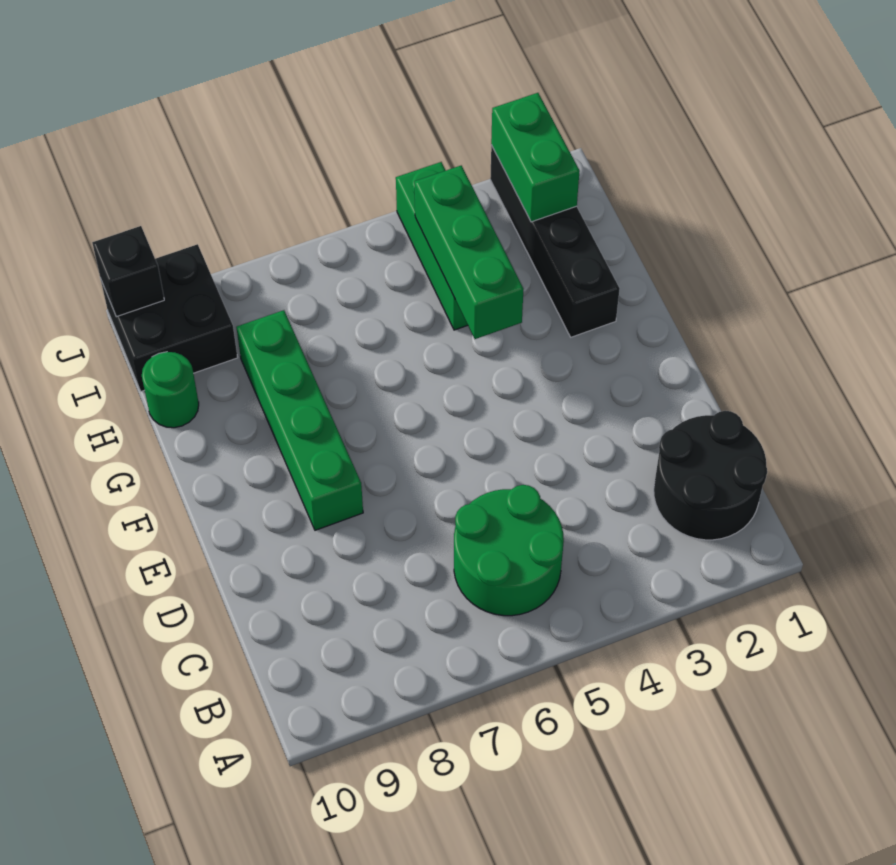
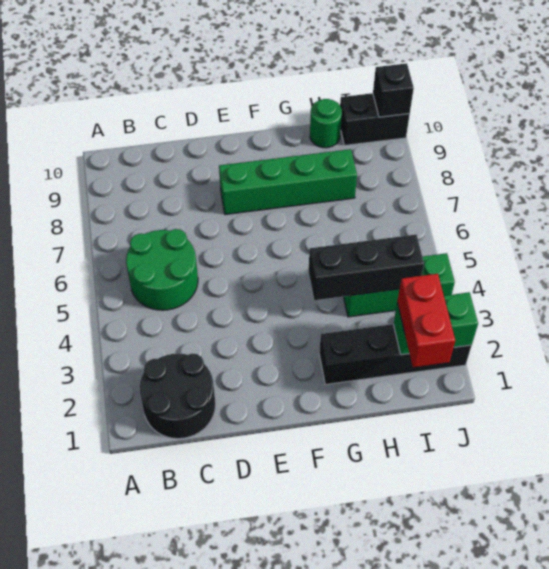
green 1x3 brick [414,166,523,339] -> black 1x3 brick [309,235,424,300]
none -> red 1x2 brick [397,274,455,367]
black 2x2 brick [101,244,238,391] -> black 1x2 brick [340,93,410,145]

